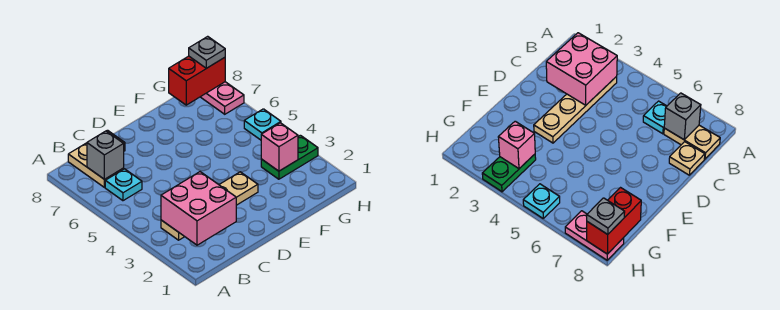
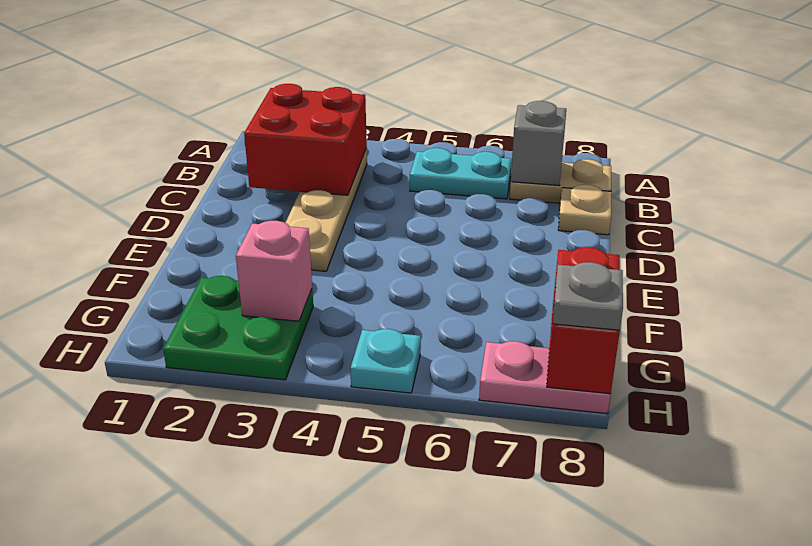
pink 2x2 brick [161,172,236,245] -> red 2x2 brick [244,84,367,195]
cyan 1x1 plate [105,169,142,201] -> cyan 1x2 plate [410,148,512,199]
green 1x2 plate [261,135,318,179] -> green 2x2 plate [163,276,313,380]

